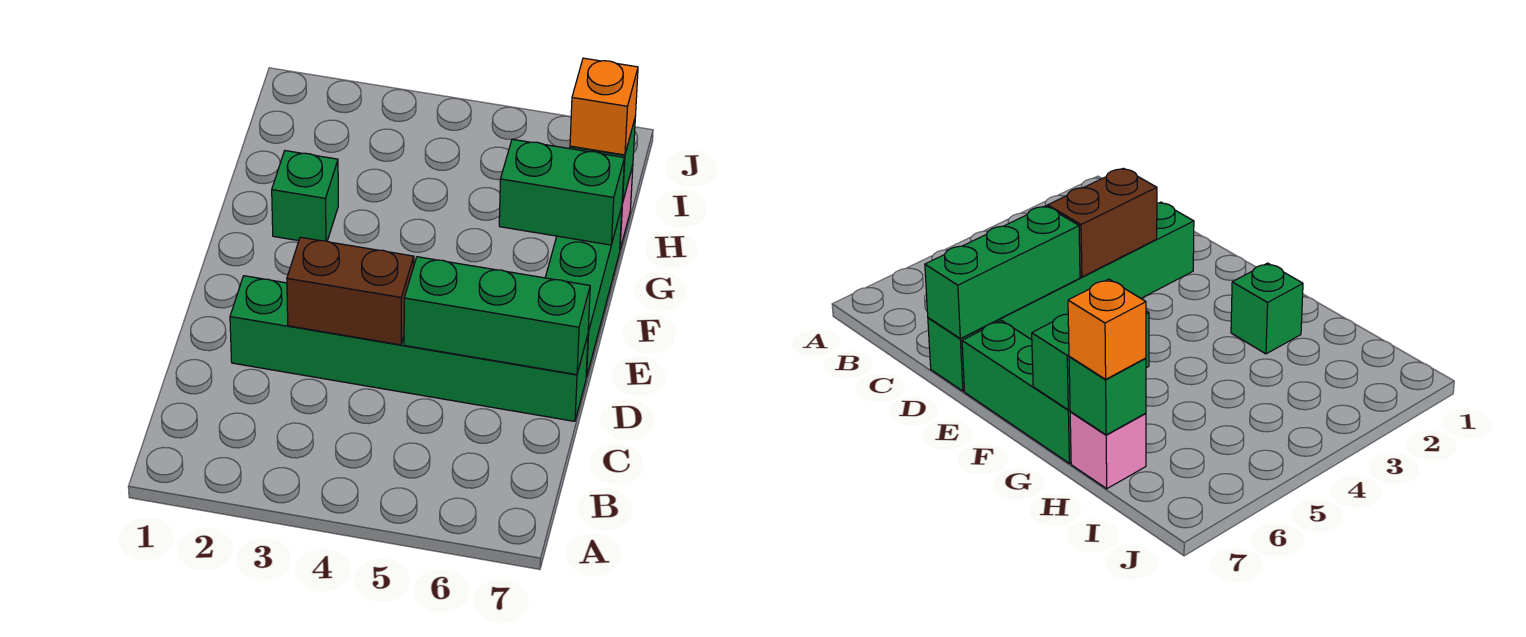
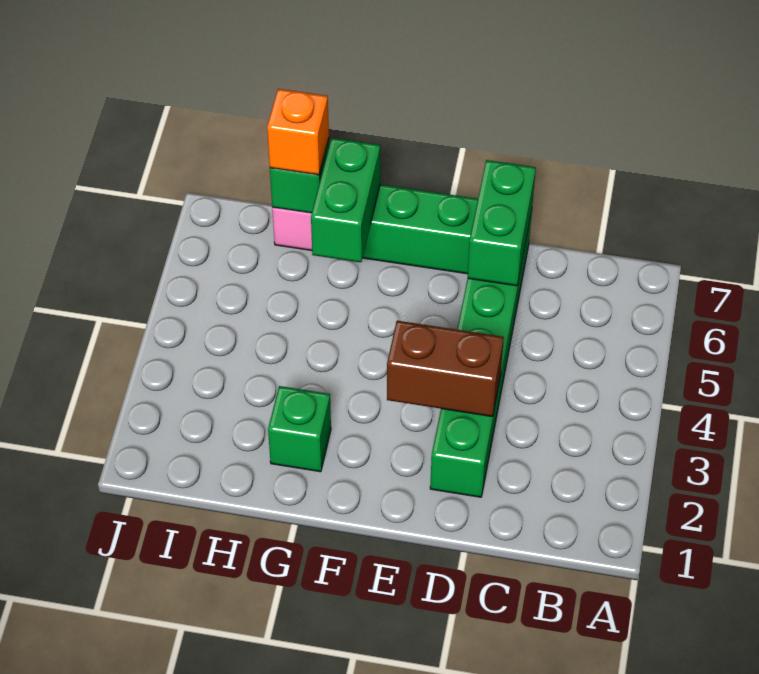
brown 1x2 brick [287,237,414,345] -> brown 1x2 brick turned to [387,321,504,417]
green 1x3 brick [404,257,590,375] -> green 1x2 brick [468,160,536,286]

